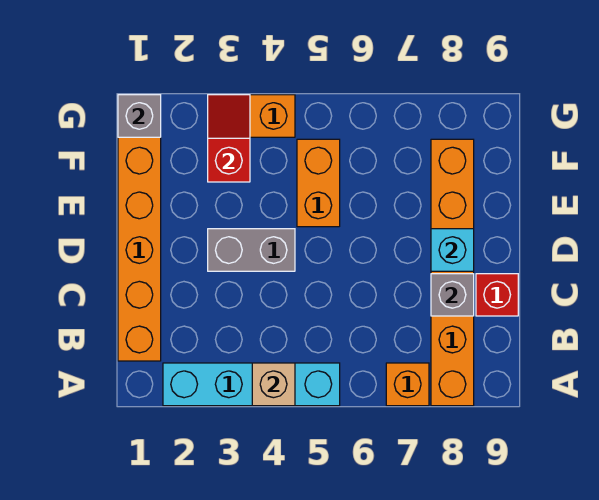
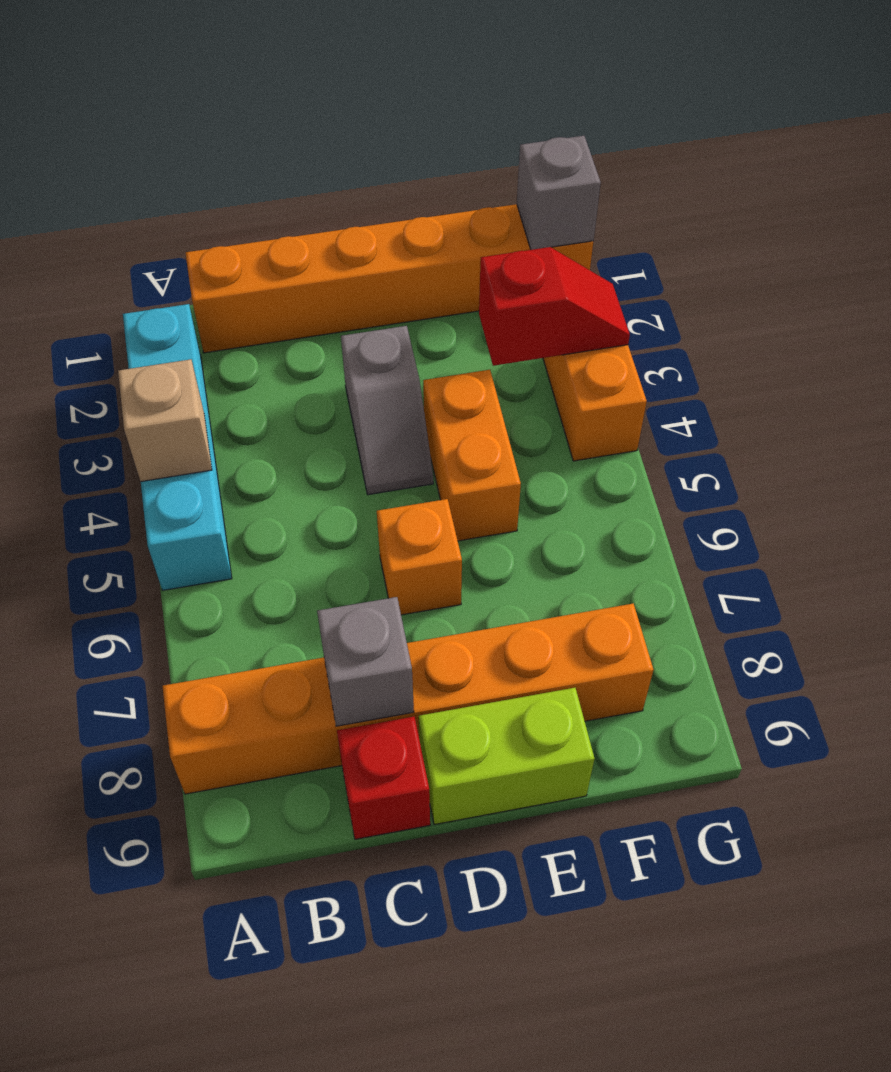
orange 1x1 brick [386,363,429,406] -> orange 1x1 brick moved to [377,499,462,615]
grey 1x2 brick [208,229,295,271] -> grey 1x2 slope [341,326,433,495]
cyan 1x1 brick [431,229,474,271] -> none
none -> lime 1x2 brick [419,688,595,825]
orange 1x2 brick [297,139,340,227] -> orange 1x2 brick turned to [423,370,521,541]

